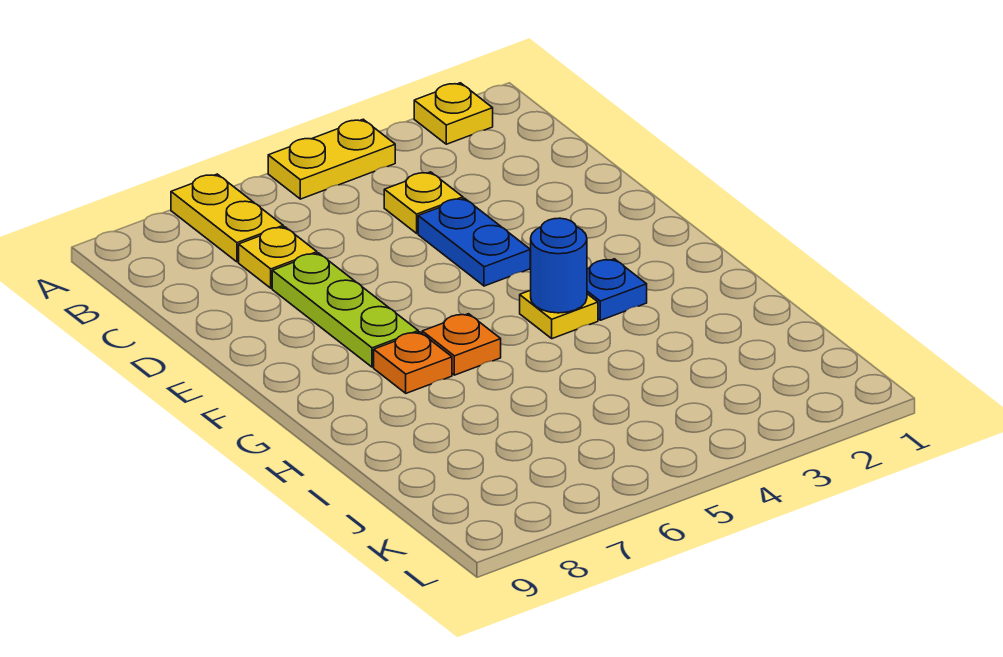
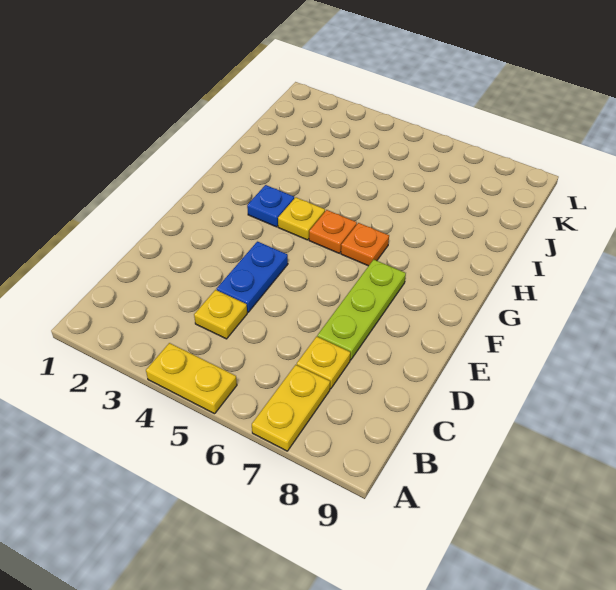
yellow 1x1 plate [414,83,493,144] -> none
blue 1x1 round brick [530,218,587,313] -> none
orange 1x1 plate [374,332,452,393] -> orange 1x1 plate moved to [309,210,357,253]

